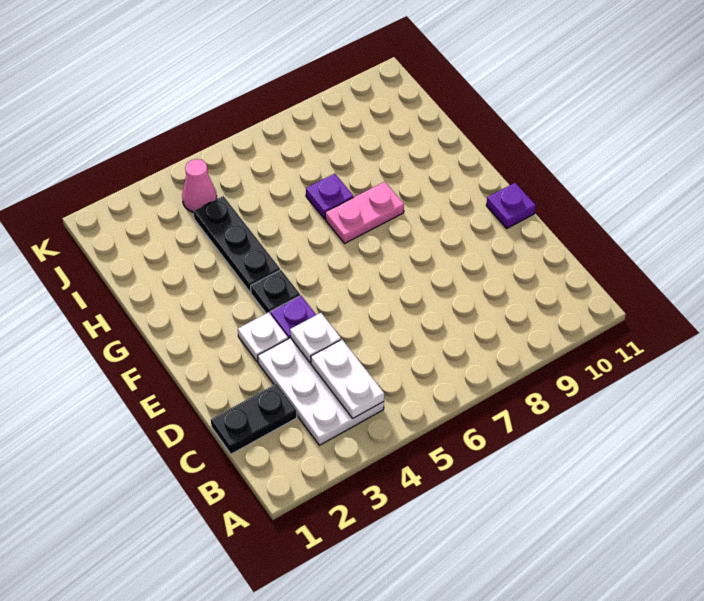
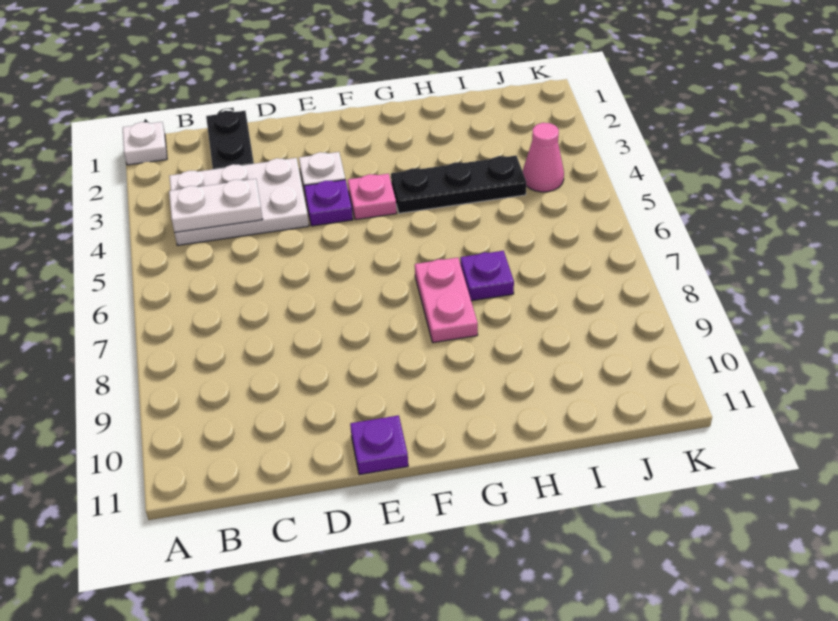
white 1x1 plate [290,313,341,363] -> white 1x1 plate moved to [123,122,167,165]
black 1x1 plate [251,270,300,313] -> pink 1x1 plate [348,174,397,220]

